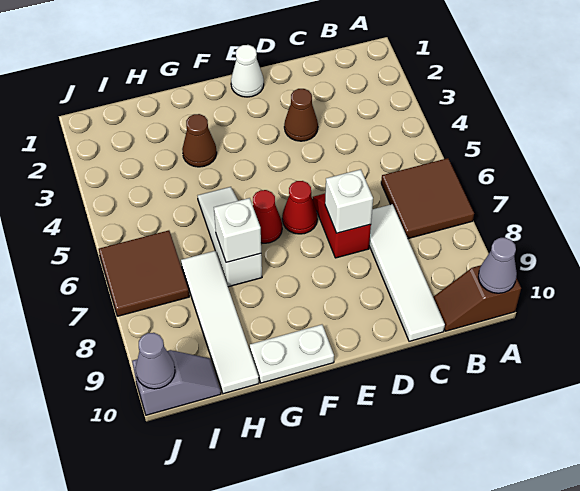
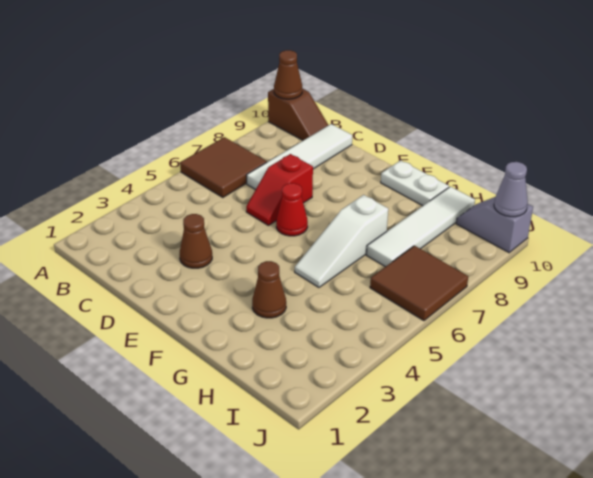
grey 1x1 cone [478,238,517,293] -> brown 1x1 cone [274,50,302,99]
white 1x1 brick [325,169,373,233] -> none
white 1x1 cone [231,45,264,97] -> none
red 1x1 cone [253,190,282,243] -> none
white 1x1 brick [214,198,261,262] -> none

